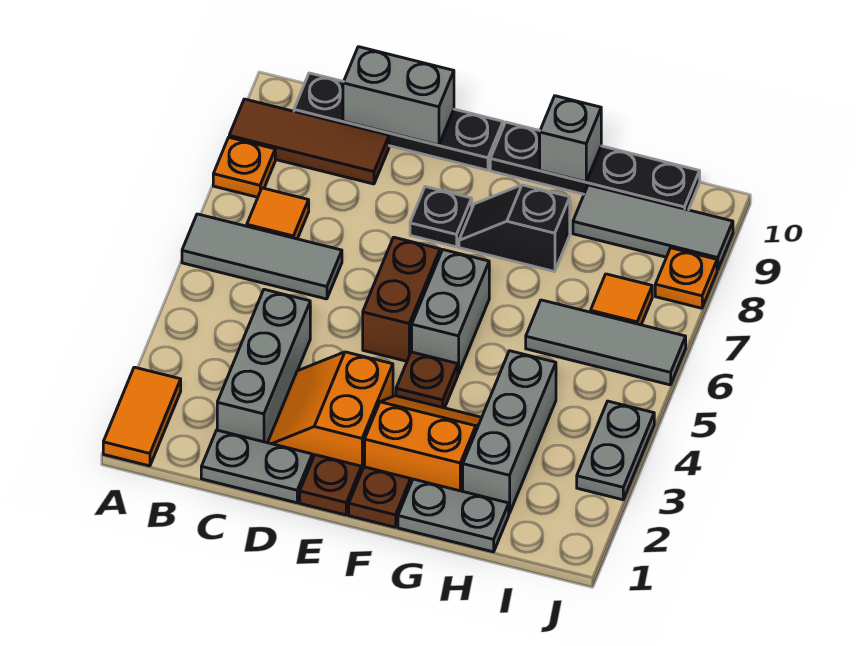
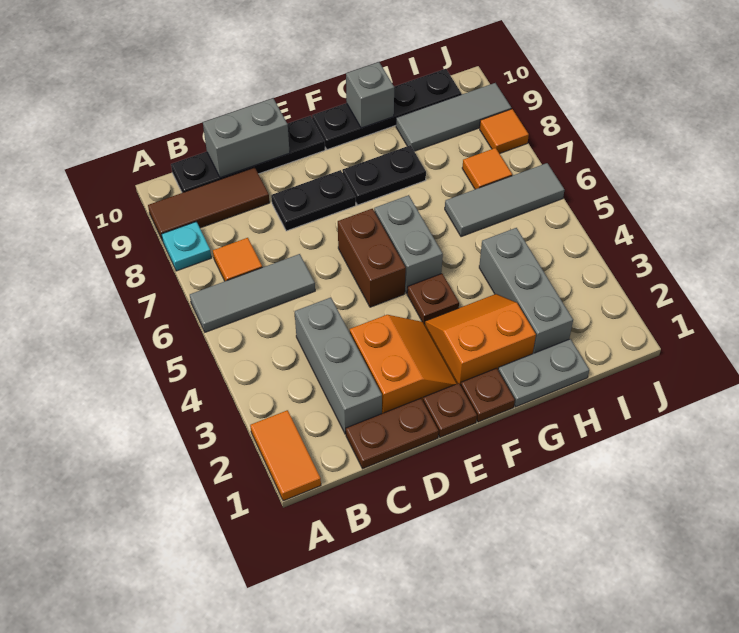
orange 1x1 plate [213,138,275,197] -> cyan 1x1 plate [161,222,211,271]
grey 1x2 plate [201,430,312,503] -> brown 1x2 plate [346,398,439,469]
orange 2x2 slope [268,352,393,472] -> orange 2x2 slope turned to [350,315,457,413]
black 1x1 plate [410,187,472,247] -> black 1x2 plate [271,170,356,231]
black 1x2 slope [459,185,570,272] -> black 1x2 plate [342,145,426,205]
grey 1x2 plate [577,401,654,500] -> none
orange 1x1 plate [655,248,717,308] -> orange 1x1 tile [480,109,529,154]

